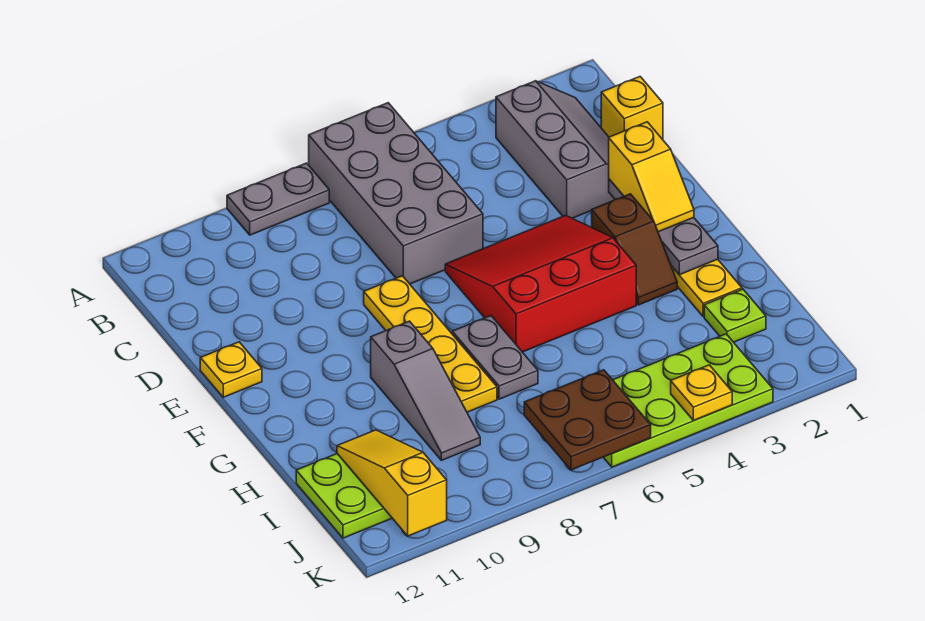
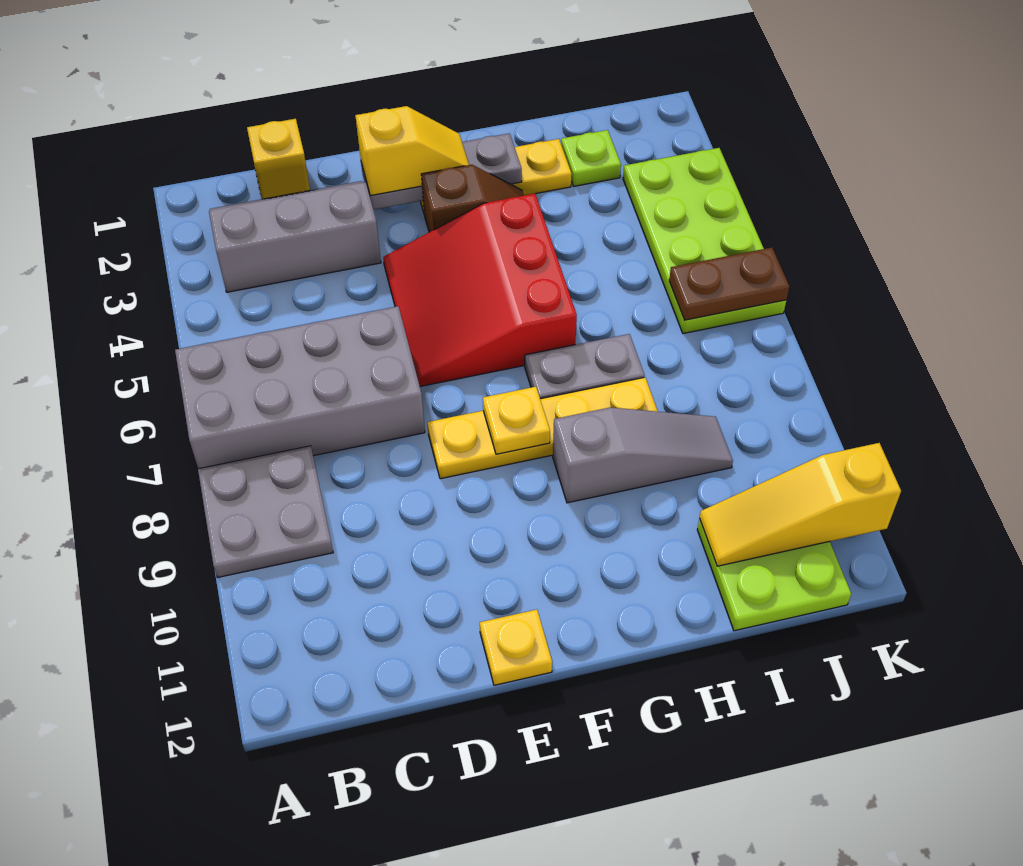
grey 1x2 plate [227,163,329,235] -> grey 2x2 plate [198,446,333,578]
brown 2x2 plate [524,370,651,470] -> brown 1x2 plate [669,248,789,320]
yellow 1x1 plate [671,365,732,420] -> yellow 1x1 plate moved to [483,387,550,454]

